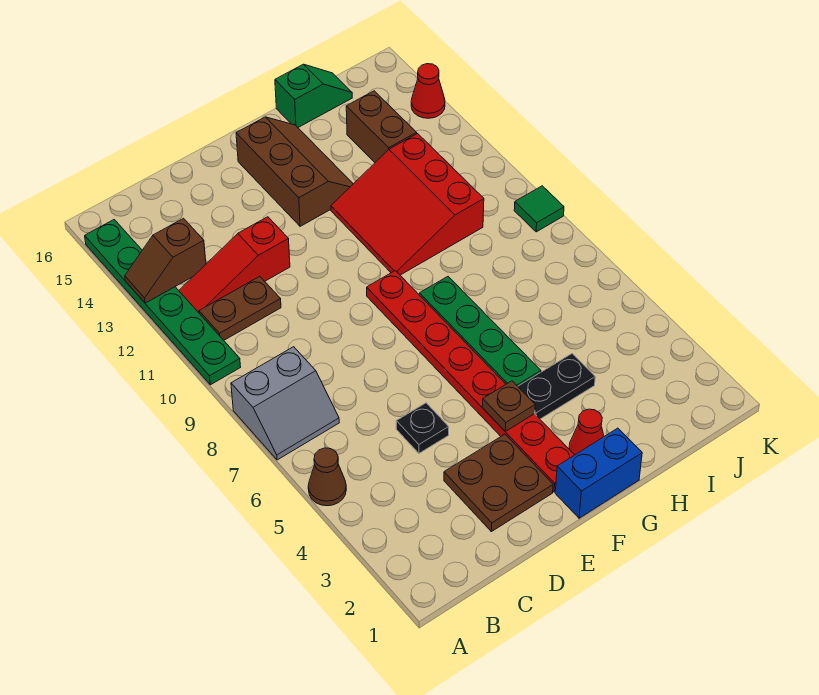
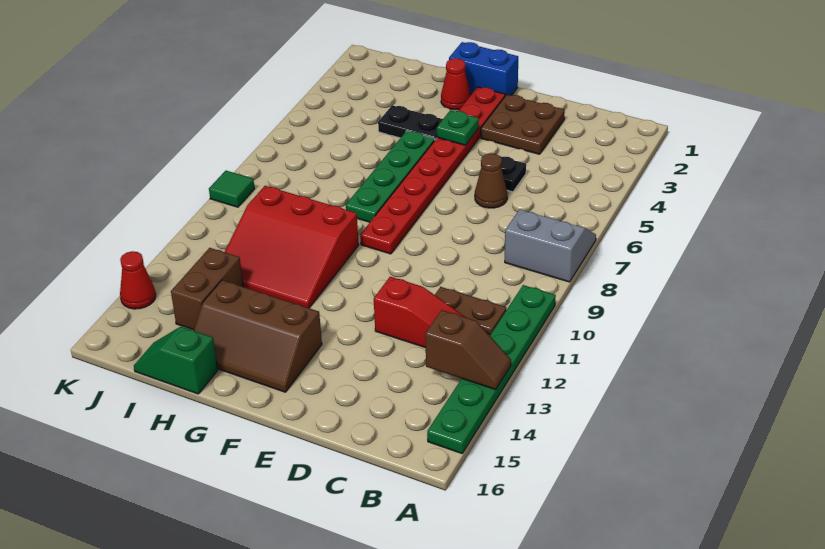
brown 1x1 cone [308,448,346,506] -> brown 1x1 cone moved to [475,153,507,208]
brown 1x1 plate [482,381,535,431] -> green 1x1 plate [437,110,479,145]
brown 2x3 slope [236,117,353,226] -> brown 2x3 slope turned to [194,280,322,392]
red 3x3 slope [331,134,484,275] -> red 3x3 slope turned to [225,186,359,308]

